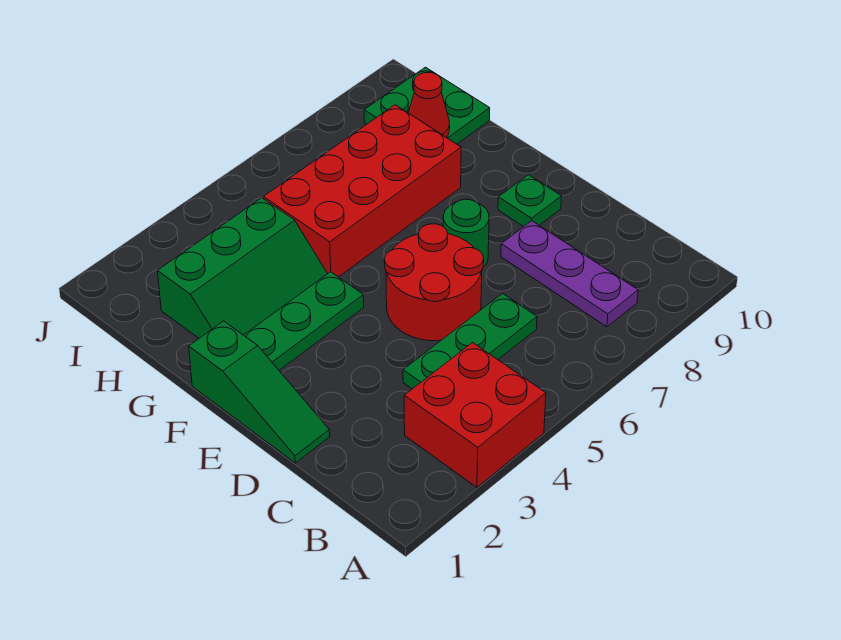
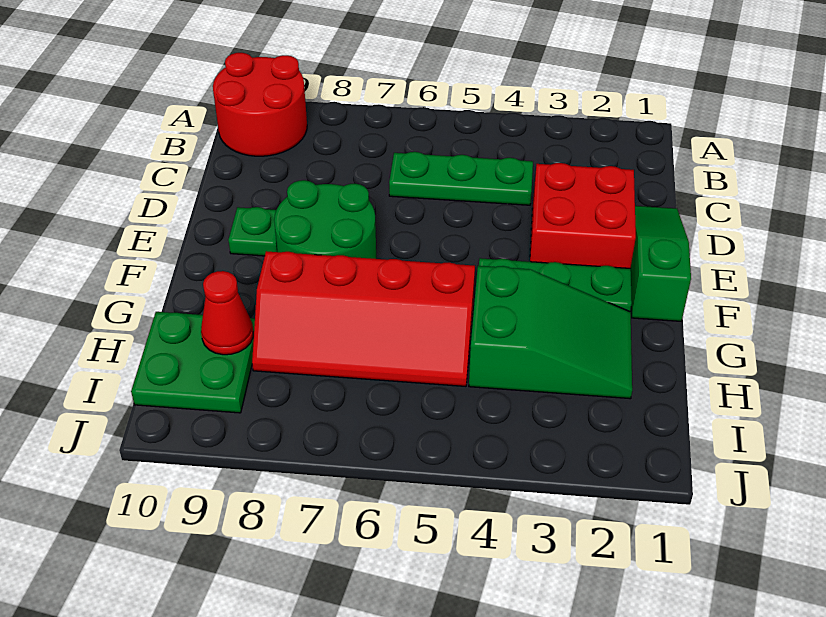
red 2x2 brick [404,343,546,487] -> red 2x2 brick moved to [530,163,636,268]
purple 1x3 plate [501,221,638,327] -> none
red 2x2 round brick [384,224,484,341] -> red 2x2 round brick moved to [213,53,307,156]
green 1x1 round brick [443,199,489,267] -> green 2x2 round brick [274,180,376,259]
green 2x3 slope [158,198,328,338] -> green 2x3 slope turned to [469,266,632,399]
red 2x4 brick [264,105,461,277] -> red 2x4 slope [252,251,475,386]

